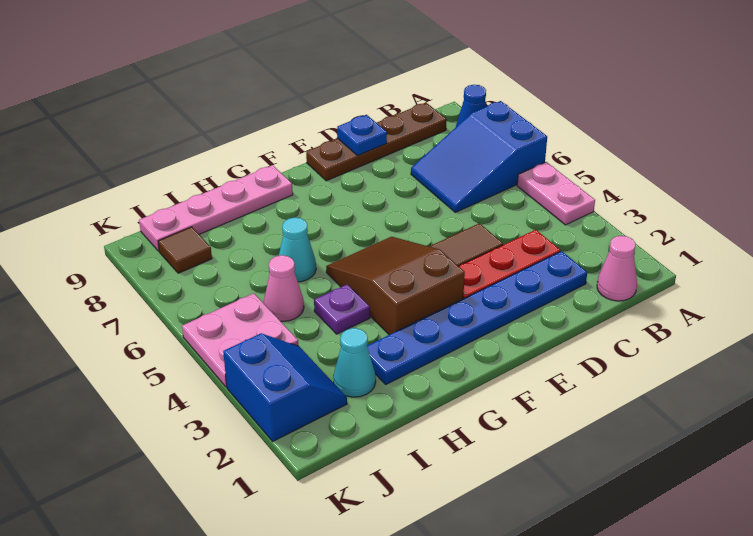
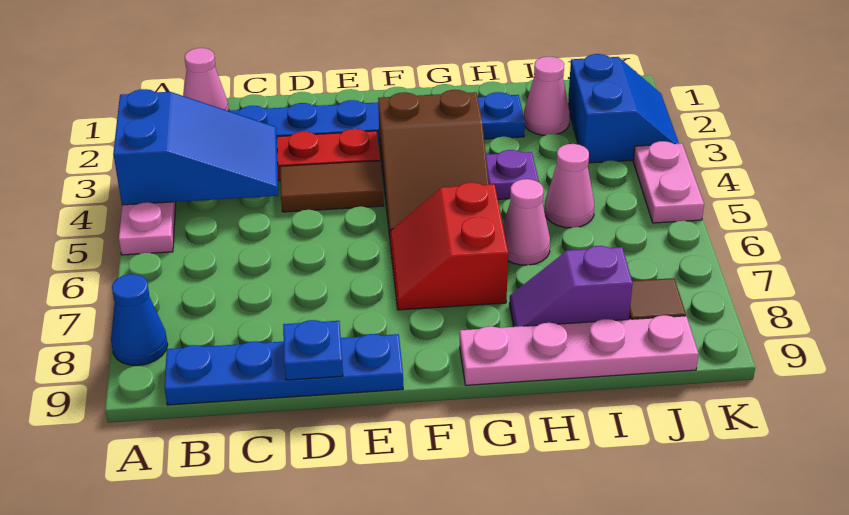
blue 2x3 slope [411,101,547,212] -> blue 2x3 slope moved to [113,89,278,205]
brown 1x4 plate [306,103,447,181] -> blue 1x4 plate [164,334,403,405]
none -> red 2x2 slope [390,182,508,310]
cyan 1x1 cone [279,217,316,282] -> pink 1x1 cone [503,179,550,265]
none -> purple 1x2 slope [509,246,633,327]
cyan 1x1 cone [333,328,376,397] -> pink 1x1 cone [524,57,570,135]
blue 2x2 slope [223,333,347,441] -> blue 2x2 slope turned to [568,54,679,163]
pink 2x2 plate [182,293,298,387] -> pink 1x2 plate [633,141,704,223]

